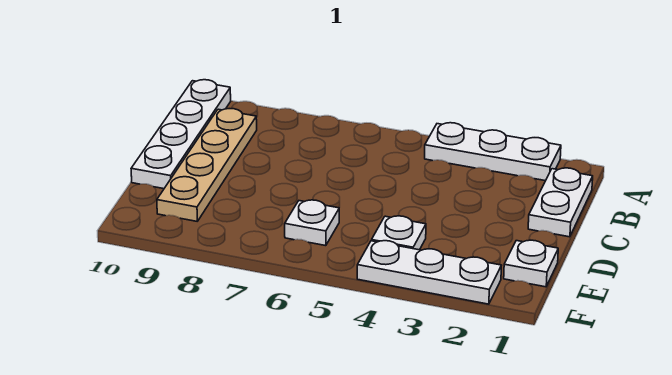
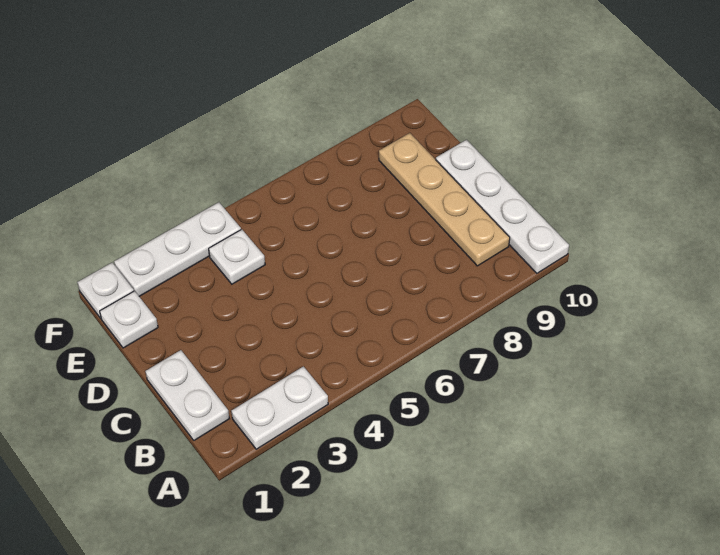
white 1x3 plate [425,123,561,181] -> white 1x2 plate [231,366,328,449]
white 1x1 plate [285,200,339,246] -> white 1x1 plate moved to [78,263,134,318]

